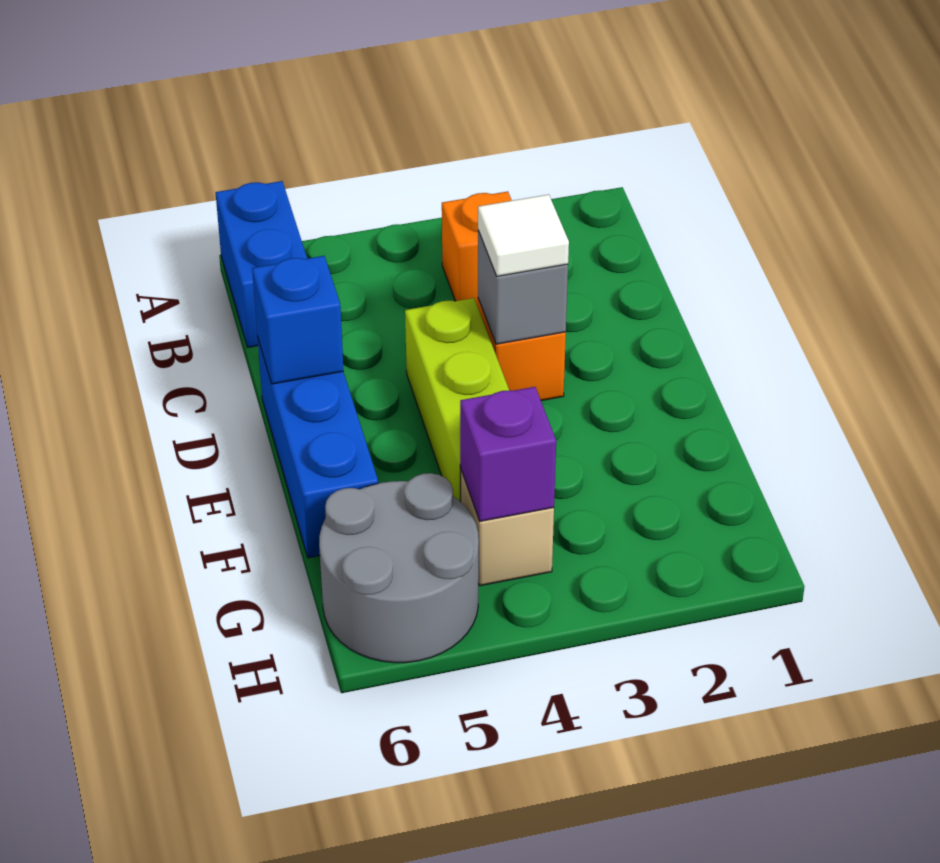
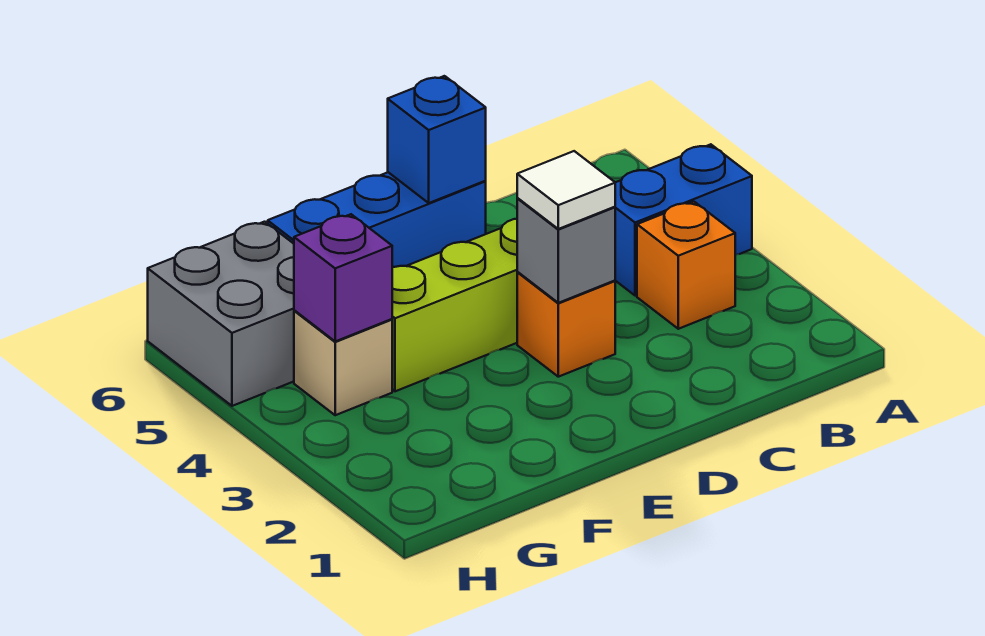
blue 1x2 brick [216,181,307,347] -> blue 1x2 brick moved to [615,144,752,296]
grey 2x2 round brick [319,473,479,663] -> grey 2x2 brick [148,222,295,406]

